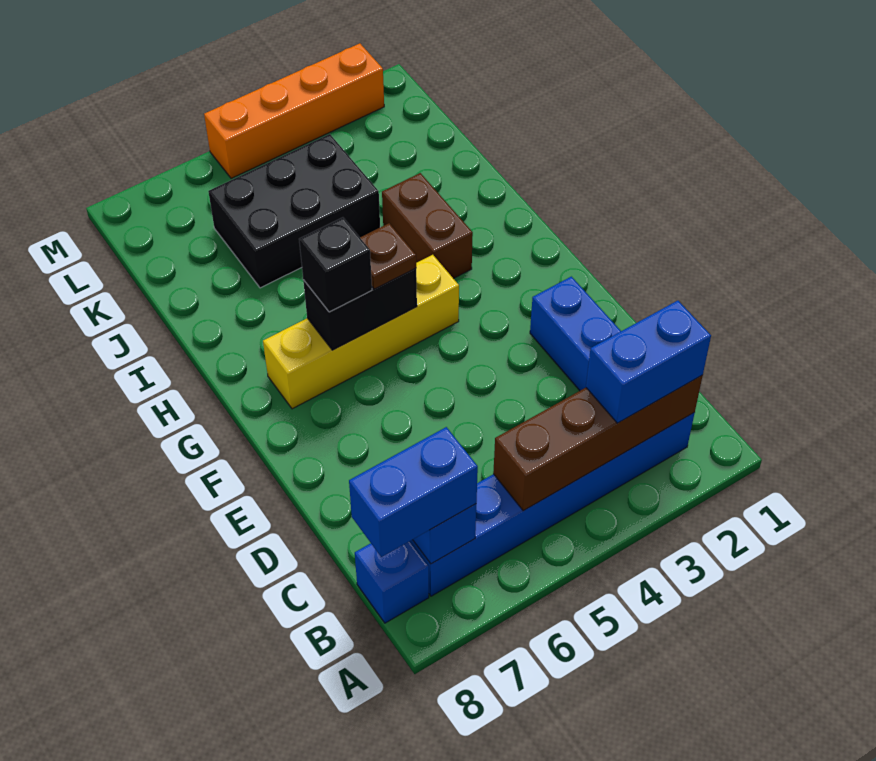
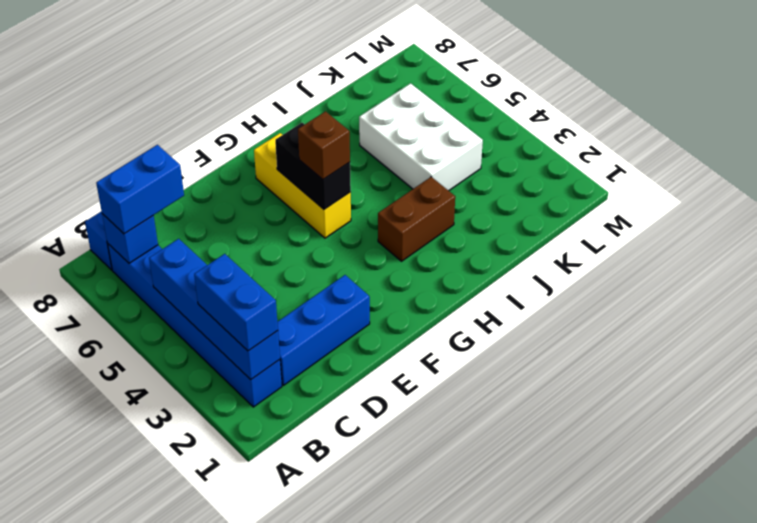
brown 1x4 brick [493,375,703,511] -> blue 1x4 brick [149,239,280,380]
blue 1x2 brick [349,427,478,557] -> blue 1x2 brick turned to [96,145,184,234]
yellow 1x4 brick [263,255,459,409] -> yellow 1x3 brick [254,133,351,238]
brown 1x1 plate [360,223,416,289] -> brown 1x1 brick [298,111,350,180]
black 1x1 brick [299,217,372,312] -> none
black 2x3 brick [208,134,380,288] -> white 2x3 brick [359,84,483,191]
orange 1x4 brick [204,43,384,179] -> none

